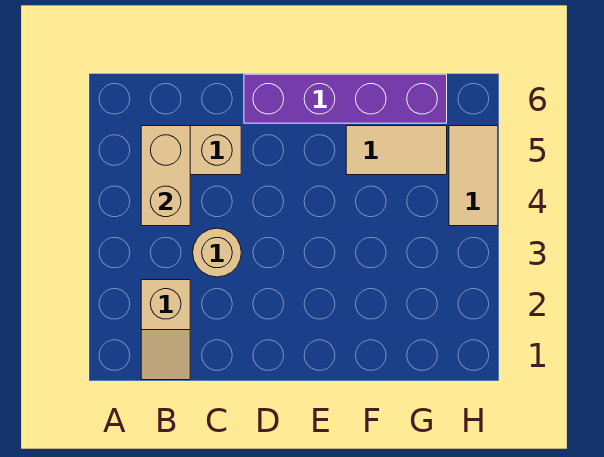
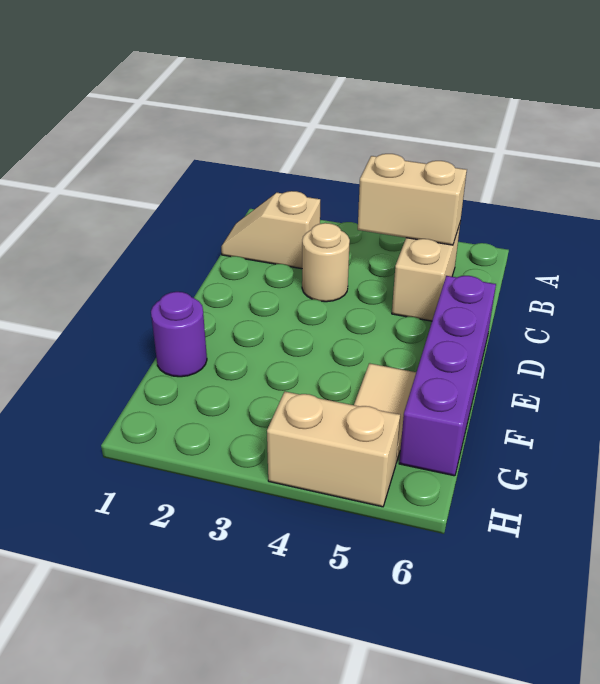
none -> purple 1x1 round brick [151,292,207,377]
tan 1x2 tile [449,126,498,226] -> tan 1x2 brick [267,392,400,507]

